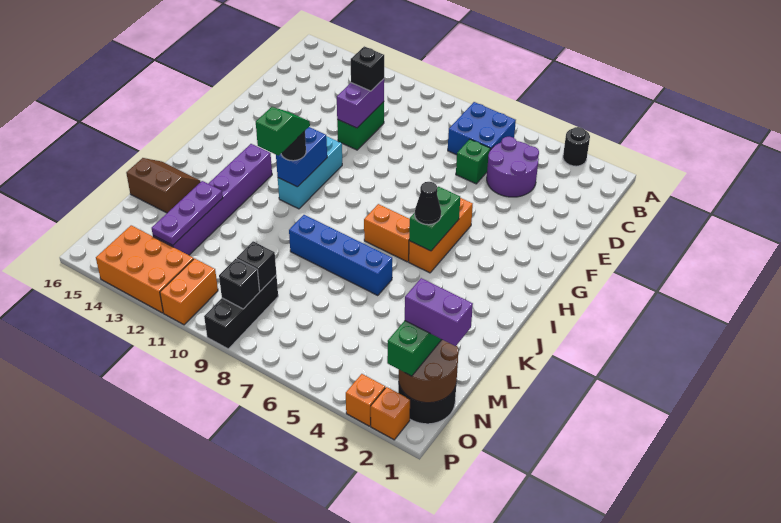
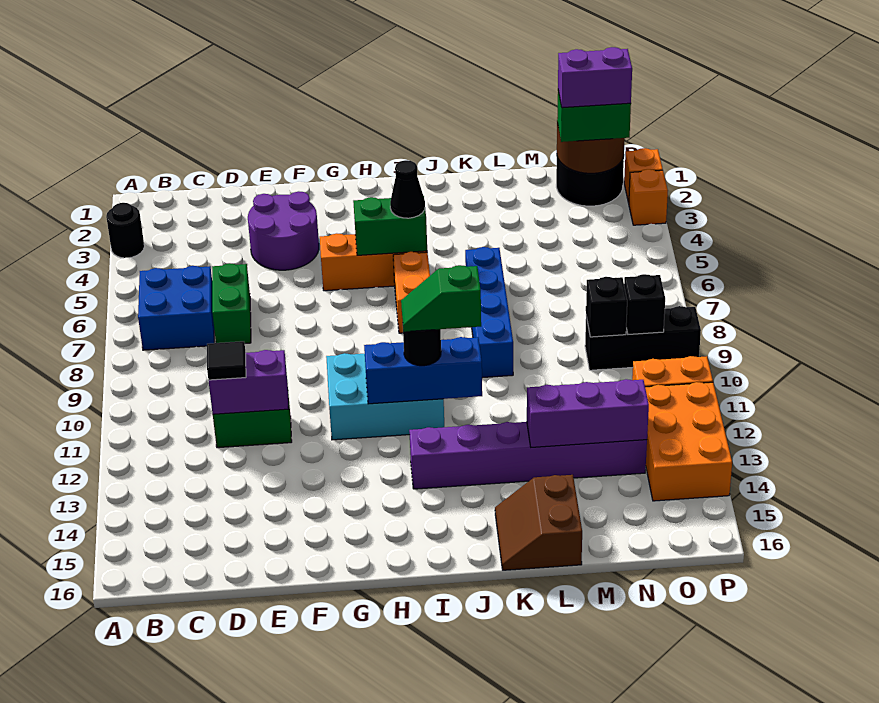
purple 2x2 round brick [487,137,539,197] -> purple 2x2 round brick moved to [248,191,319,270]
green 1x1 brick [456,139,490,184] -> green 1x2 brick [212,263,251,343]
black 1x1 brick [351,46,384,91] -> black 1x1 tile [207,341,246,380]
cyan 1x3 brick [278,136,342,209] -> cyan 2x3 brick [326,353,444,440]
blue 1x2 brick [276,127,327,187] -> blue 1x3 brick [364,337,482,404]
purple 1x3 plate [152,181,223,245] -> purple 1x3 brick [527,379,649,447]
purple 1x2 brick [405,278,473,346] -> purple 1x2 brick turned to [558,47,632,108]

